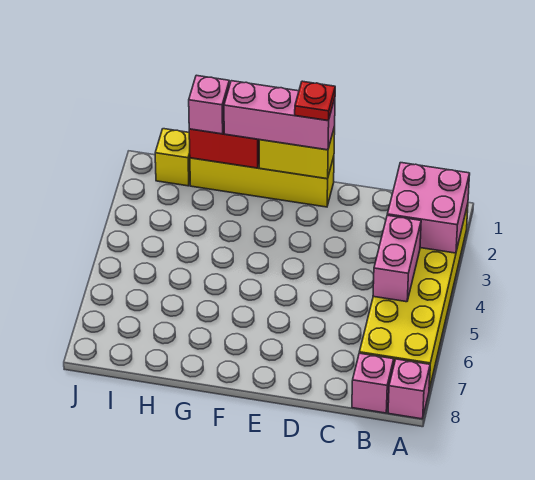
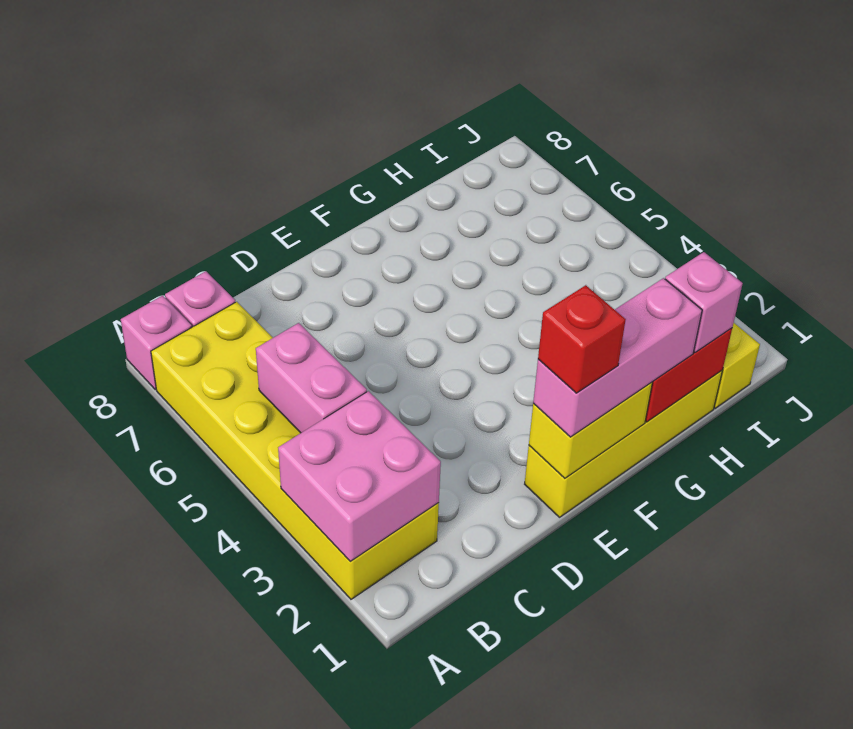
red 1x1 plate [295,81,335,121] -> red 1x1 brick [538,285,626,393]

